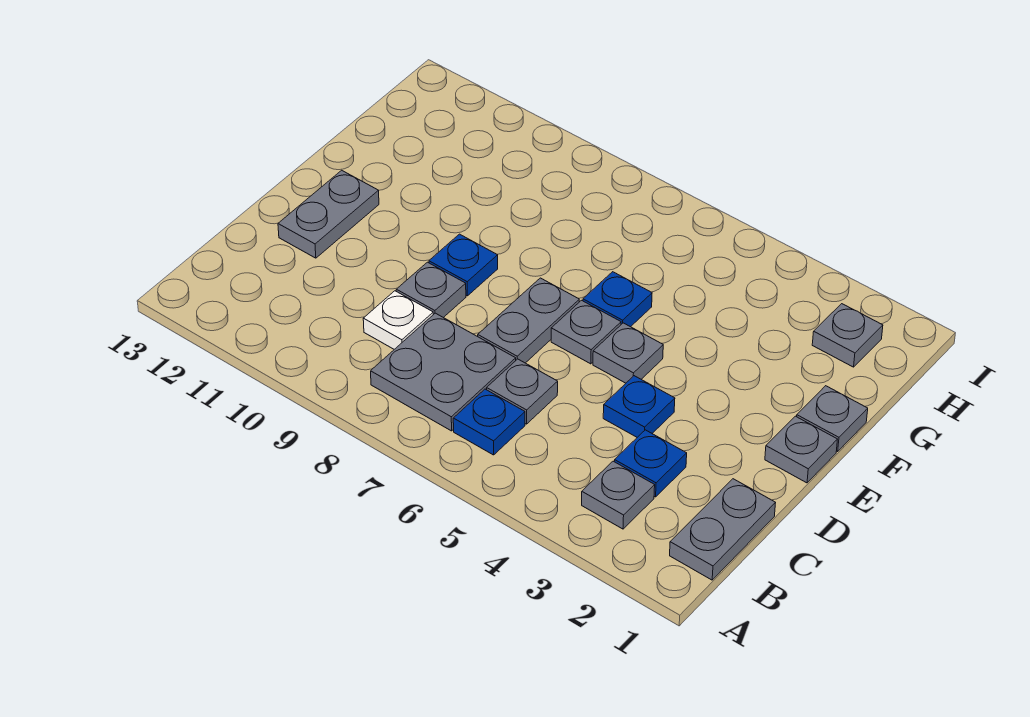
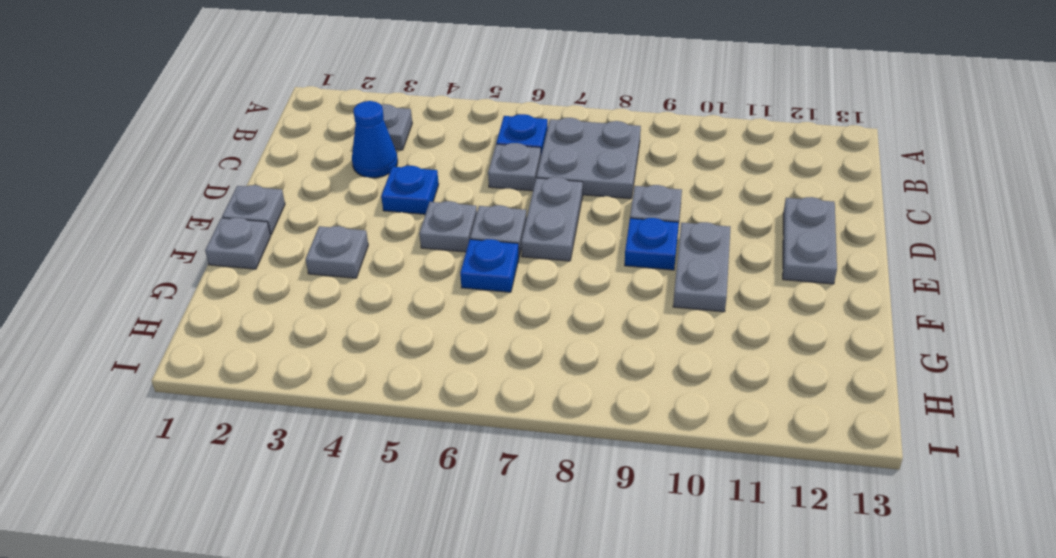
grey 1x2 plate [670,479,775,580] -> grey 1x2 plate moved to [673,222,731,312]
blue 1x1 plate [614,430,687,497] -> blue 1x1 cone [352,101,398,178]
white 1x1 plate [363,291,433,349] -> none
grey 1x1 plate [812,304,883,367] -> grey 1x1 plate moved to [306,226,368,278]

